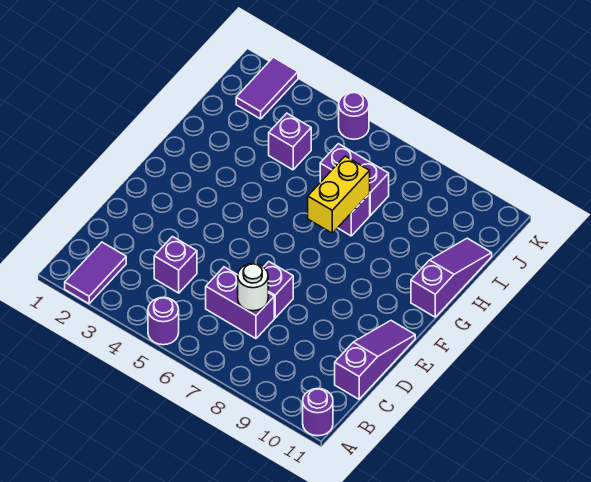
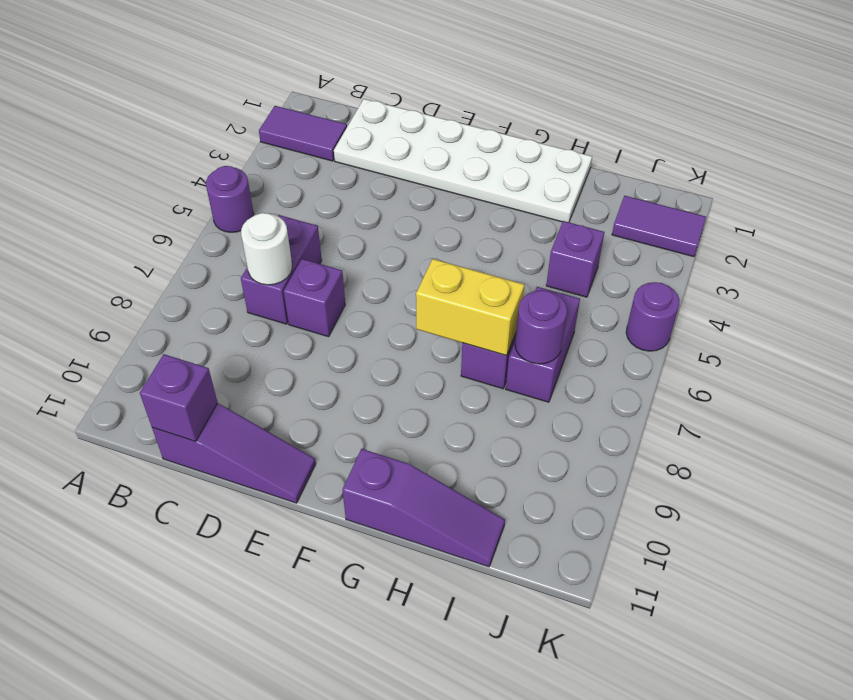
purple 1x1 round brick [303,389,333,436] -> purple 1x1 round brick moved to [515,290,567,364]
none -> white 2x6 plate [334,99,592,222]
purple 1x1 brick [154,237,197,293] -> purple 1x1 brick moved to [140,354,218,441]

